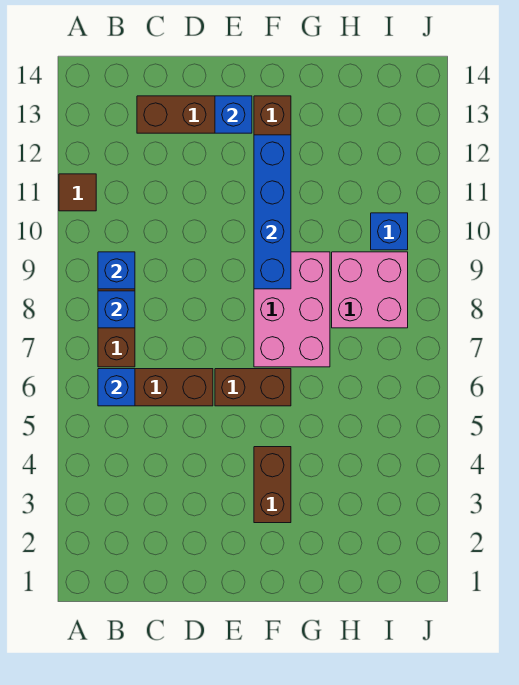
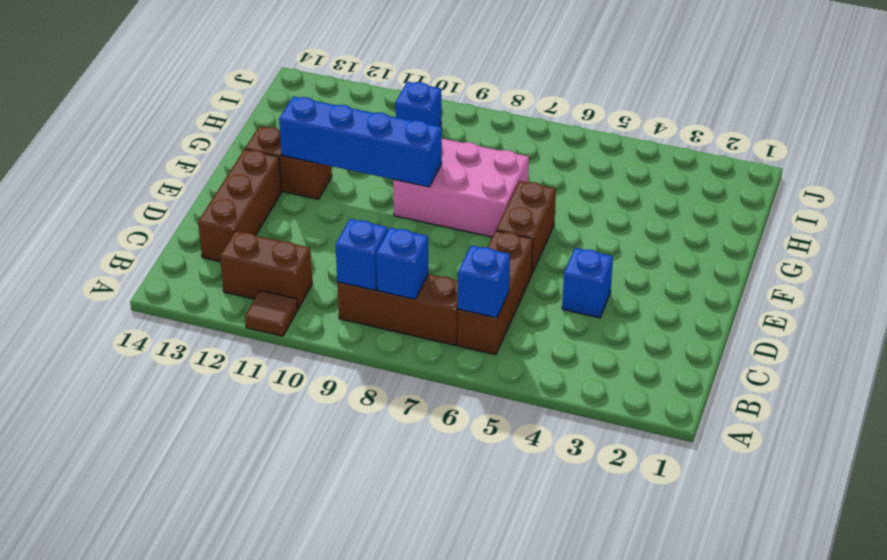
blue 1x1 brick [215,96,252,133] -> blue 1x1 brick moved to [562,248,613,318]
brown 1x2 brick [254,447,291,523] -> brown 1x2 brick moved to [220,231,312,309]
pink 2x2 brick [332,252,408,328] -> none

